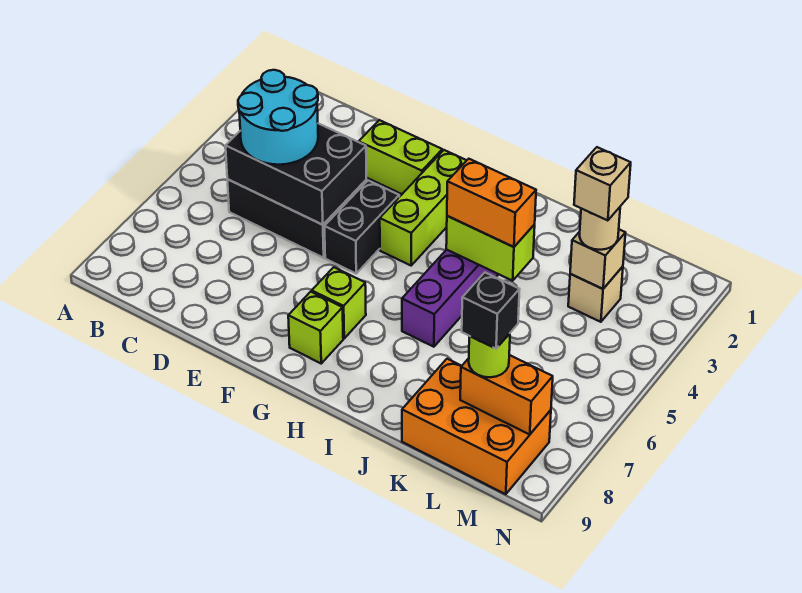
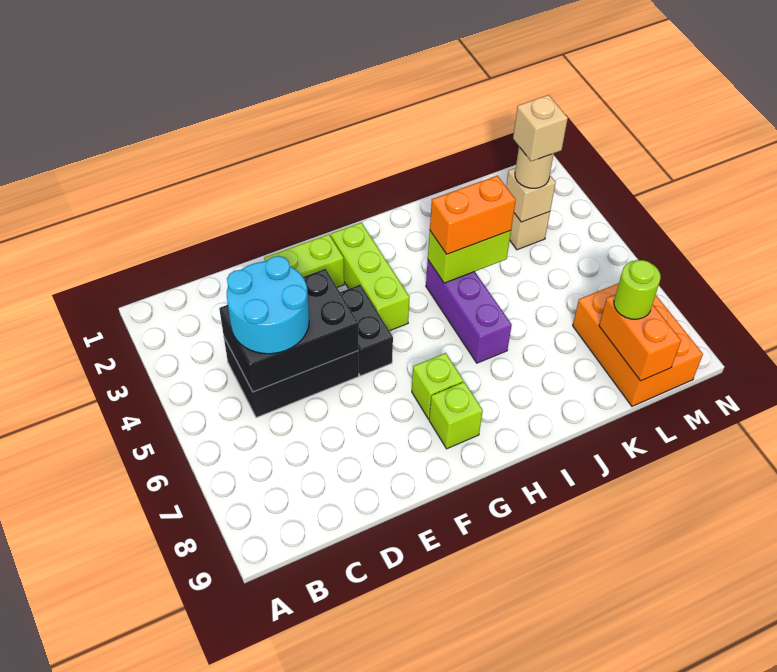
orange 2x3 brick [402,359,551,494] -> orange 2x3 brick turned to [573,283,703,406]
orange 1x2 brick [460,355,553,434] -> orange 1x2 brick turned to [599,294,681,381]
black 1x1 brick [462,273,520,349] -> none

